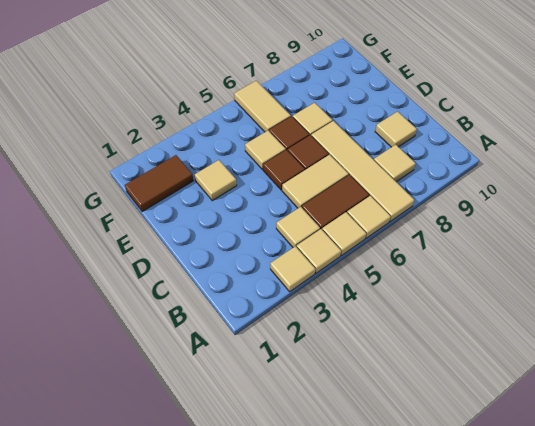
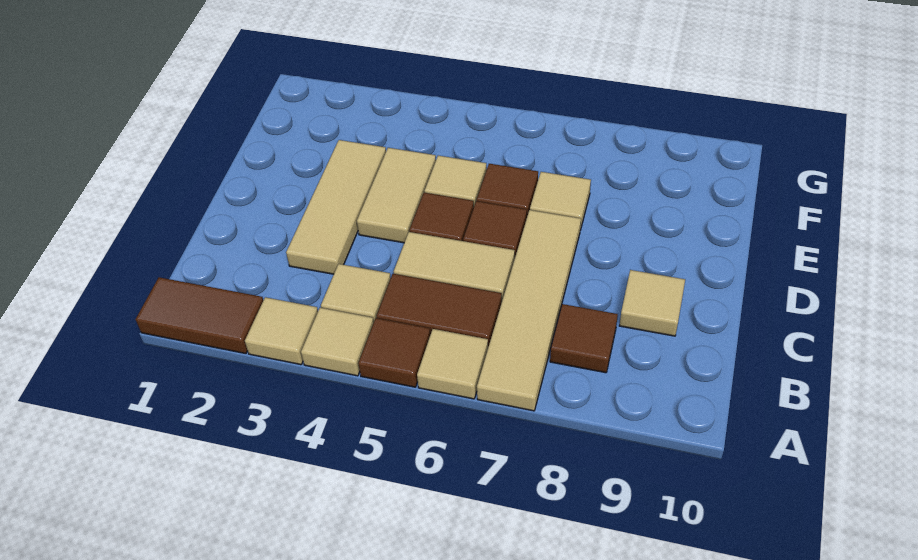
tan 1x1 tile [322,212,366,256] -> brown 1x1 tile [358,318,430,387]
tan 1x1 tile [374,145,416,182] -> brown 1x1 tile [550,304,618,373]
tan 1x1 tile [195,160,237,201] -> tan 1x3 tile [286,140,386,274]
brown 1x2 tile [125,155,194,212] -> brown 1x2 tile moved to [136,277,263,354]
tan 1x2 tile [234,81,291,132] -> tan 1x2 tile moved to [357,148,436,243]

